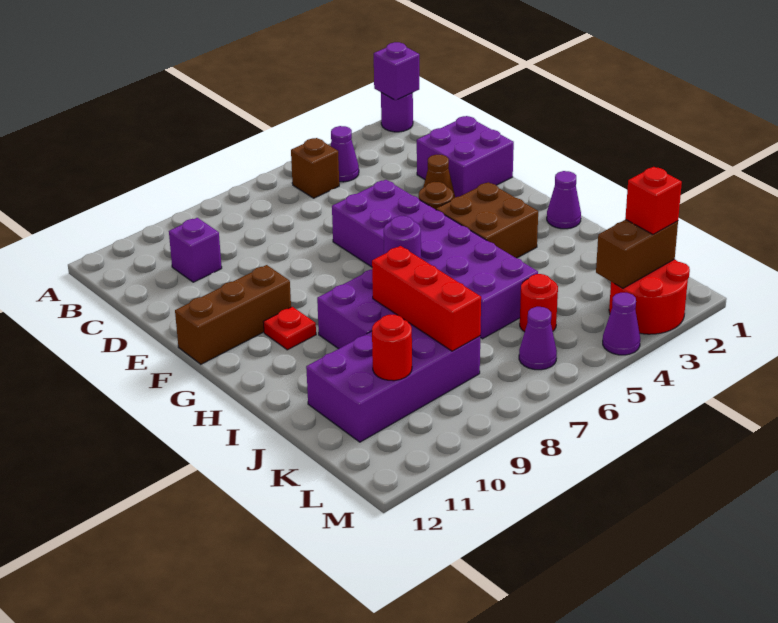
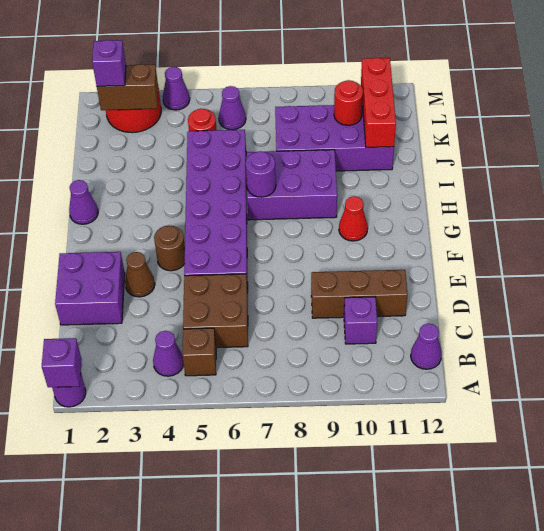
none -> purple 1x1 cone [411,324,442,369]
brown 1x3 brick [175,265,291,364] -> brown 1x3 brick moved to [311,270,408,318]
brown 2x2 brick [436,182,538,258] -> brown 2x2 brick moved to [183,274,248,348]
red 1x1 plate [264,307,316,350] -> red 1x1 cone [339,196,368,241]
red 1x3 brick [372,246,481,351] -> red 1x3 brick moved to [361,58,396,147]
red 1x1 brick [625,167,682,235] -> purple 1x1 brick [92,40,126,86]

